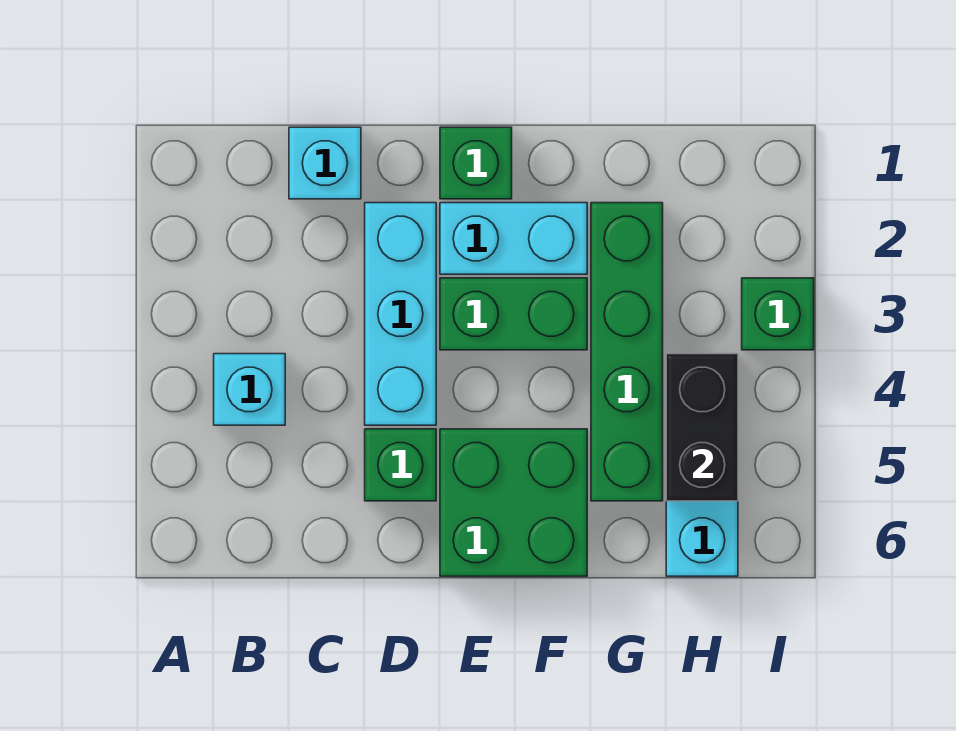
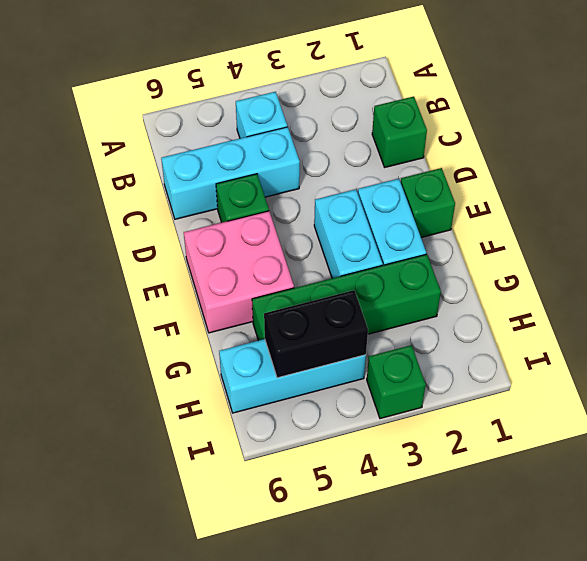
cyan 1x1 brick [289,127,361,199] -> green 1x1 brick [372,96,427,167]
cyan 1x3 brick [365,203,436,425] -> cyan 1x3 brick moved to [161,127,300,219]
green 1x2 brick [440,278,587,350] -> cyan 1x2 brick [314,189,383,278]
green 2x2 brick [440,429,587,576] -> pink 2x2 brick [184,211,294,333]

